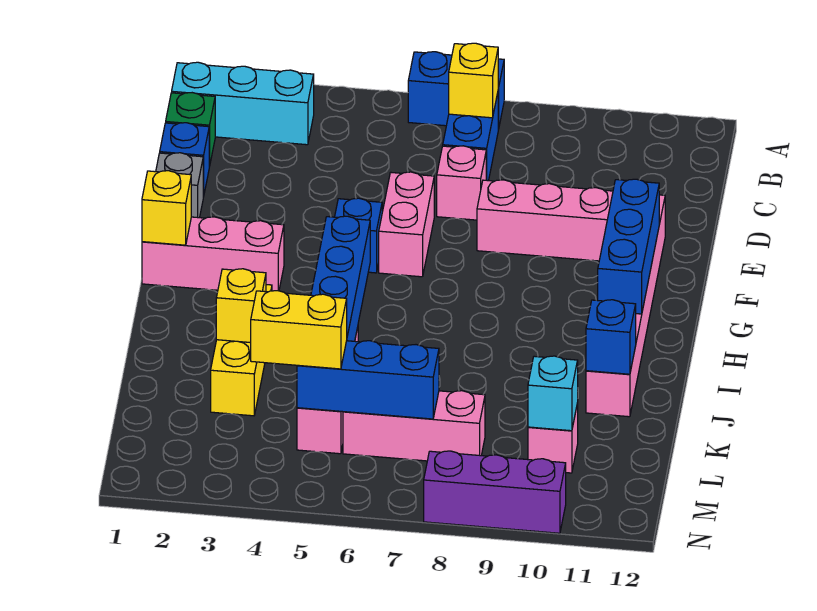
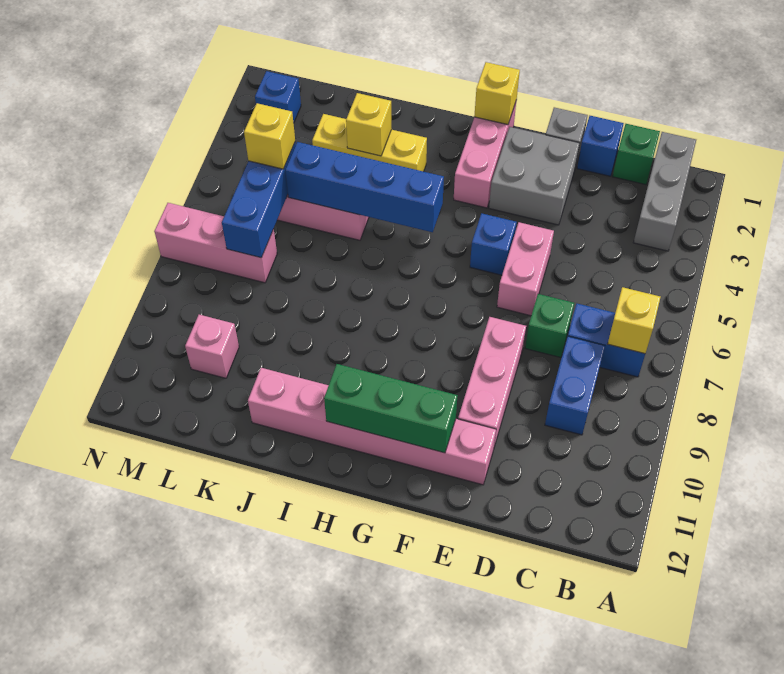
blue 1x2 brick [408,52,504,130] -> blue 1x2 brick moved to [545,336,605,435]
cyan 1x3 brick [172,62,314,145] -> grey 1x3 brick [633,132,696,251]
pink 1x1 brick [437,146,486,220] -> green 1x1 brick [525,294,574,358]
none -> grey 2x2 brick [489,127,580,225]
pink 1x2 brick [379,172,434,277] -> pink 1x2 brick turned to [497,222,554,316]
blue 1x3 brick [598,179,659,314] -> green 1x3 brick [324,364,458,453]
blue 1x1 brick [586,300,636,374] -> blue 1x1 brick moved to [255,71,301,123]
yellow 1x2 brick [251,291,347,369] -> yellow 1x1 brick [244,103,295,169]
pink 1x3 brick [343,391,485,461] -> pink 1x3 brick turned to [154,203,277,283]
cyan 1x1 brick [528,356,578,431] -> none
purple 1x3 brick [424,451,566,533] -> none

